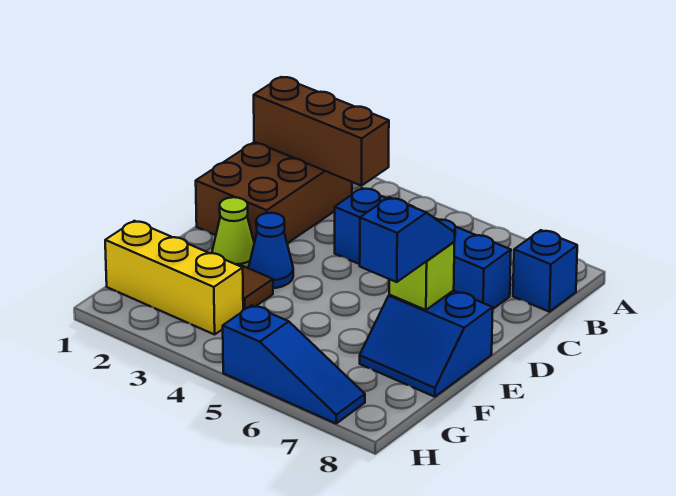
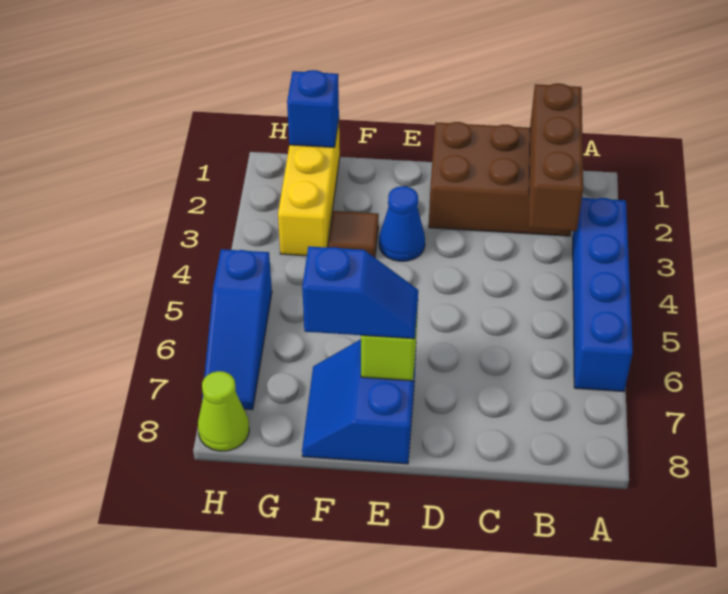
blue 1x1 brick [513,230,577,312] -> blue 1x1 brick moved to [287,70,339,147]
blue 1x4 brick [335,188,511,309] -> blue 1x4 brick moved to [573,198,633,392]
lime 1x1 cone [212,197,254,268] -> lime 1x1 cone moved to [198,371,249,451]

